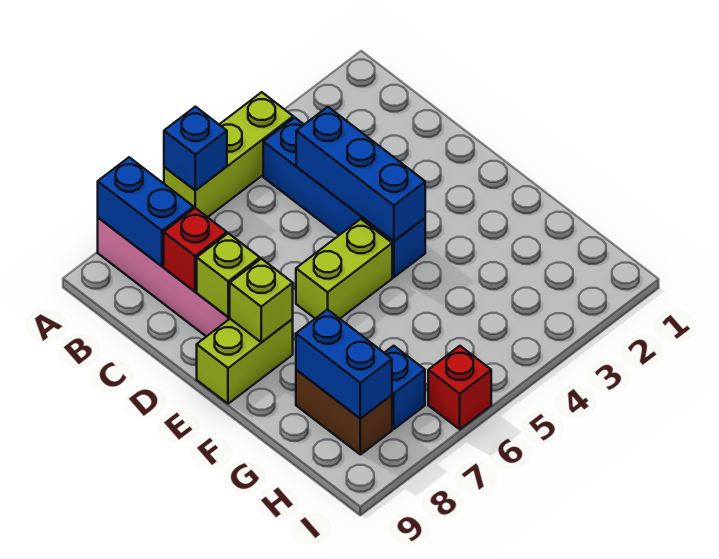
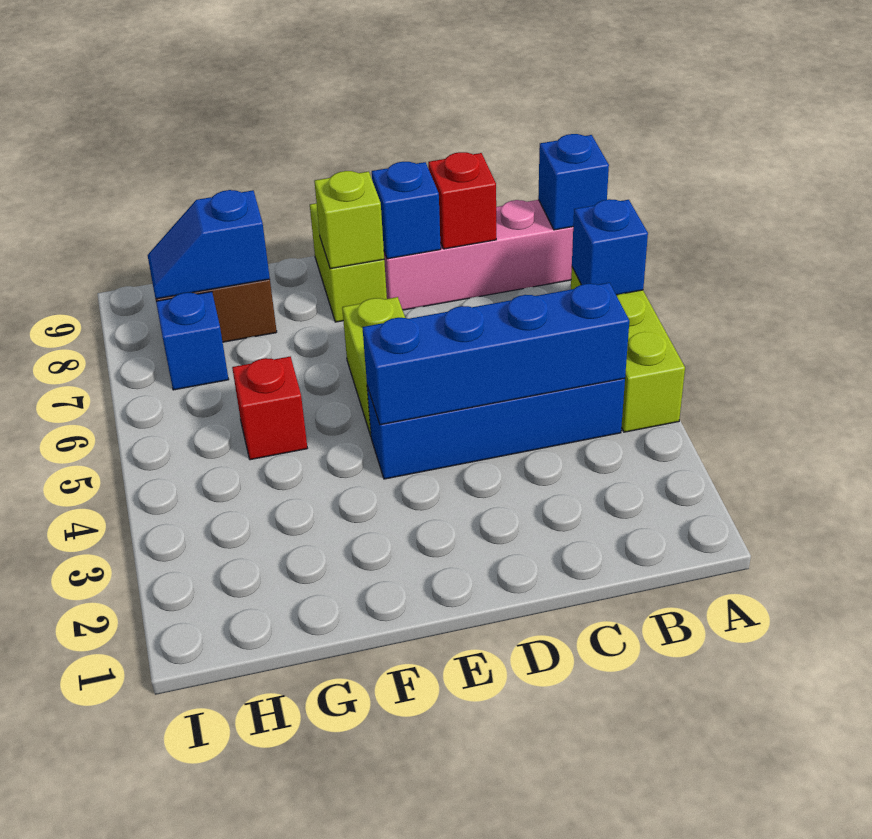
blue 1x2 brick [98,157,194,266] -> blue 1x1 brick [538,134,609,230]
blue 1x3 brick [296,107,425,241] -> blue 1x4 brick [362,283,629,425]
lime 1x1 brick [197,233,260,317] -> blue 1x1 brick [372,162,441,259]
blue 1x2 brick [296,309,392,418] -> blue 1x2 slope [148,190,270,299]
red 1x1 brick [428,346,491,429] -> red 1x1 brick moved to [232,357,307,460]

